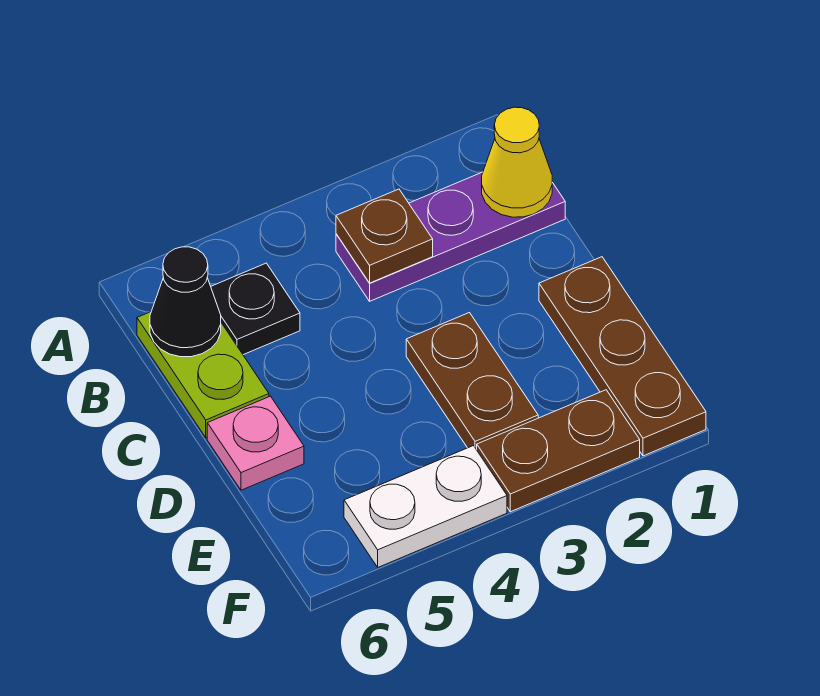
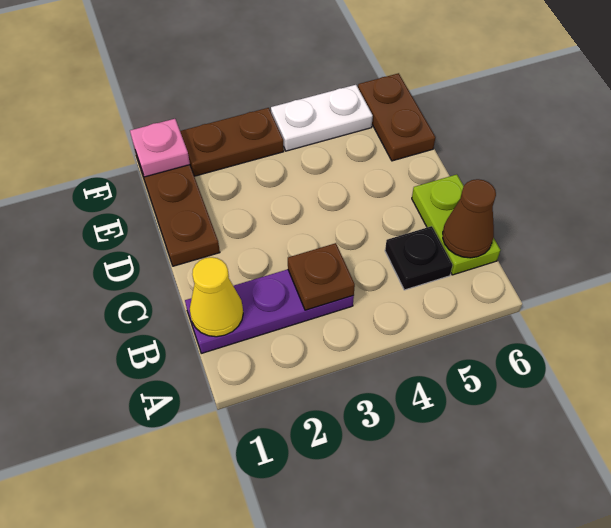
black 1x1 cone [150,247,221,357] -> brown 1x1 cone [443,179,496,258]
brown 1x2 plate [406,313,538,450] -> brown 1x2 plate moved to [358,73,435,161]
pink 1x1 plate [207,396,304,490] -> pink 1x1 plate moved to [130,119,190,177]

